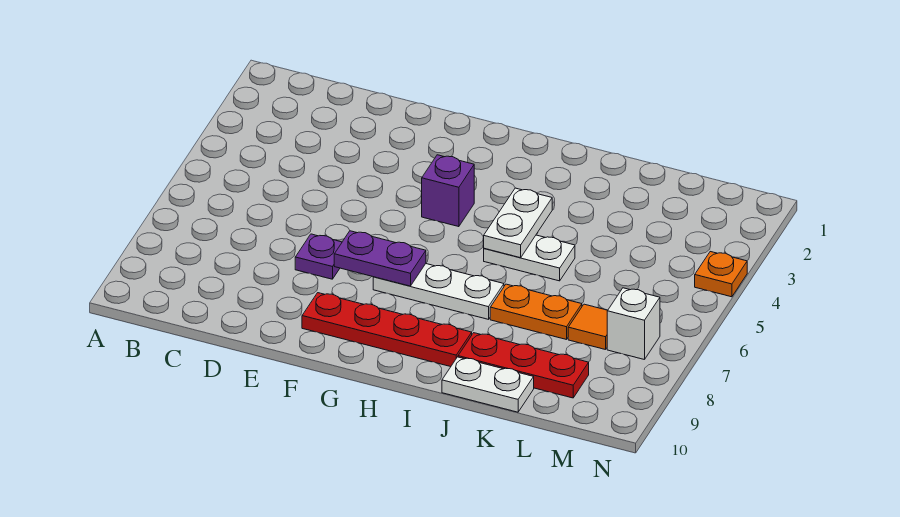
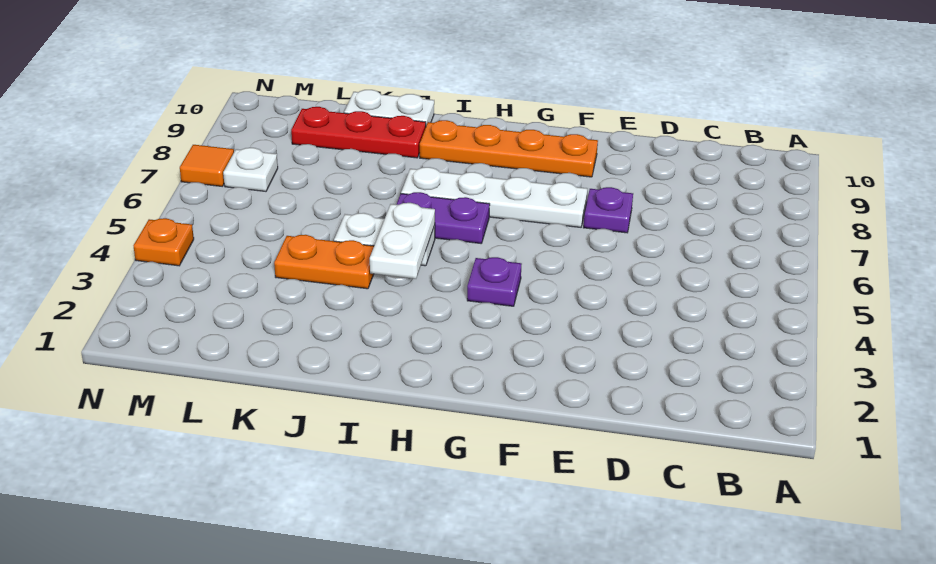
purple 1x2 plate [334,231,426,286] -> purple 1x2 plate moved to [396,192,490,243]
red 1x4 plate [302,293,472,367] -> orange 1x4 plate [420,120,598,177]
purple 1x1 brick [422,155,474,227] -> purple 1x1 plate [467,257,521,306]
white 1x3 plate [373,264,504,319] -> white 1x4 plate [401,167,587,227]
orange 1x2 plate [490,284,582,339] -> orange 1x2 plate moved to [274,235,374,289]
orange 1x1 tile [568,304,608,350] -> orange 1x1 tile moved to [180,145,234,186]
white 1x1 brick [607,288,660,360] -> white 1x1 plate [223,148,278,191]

